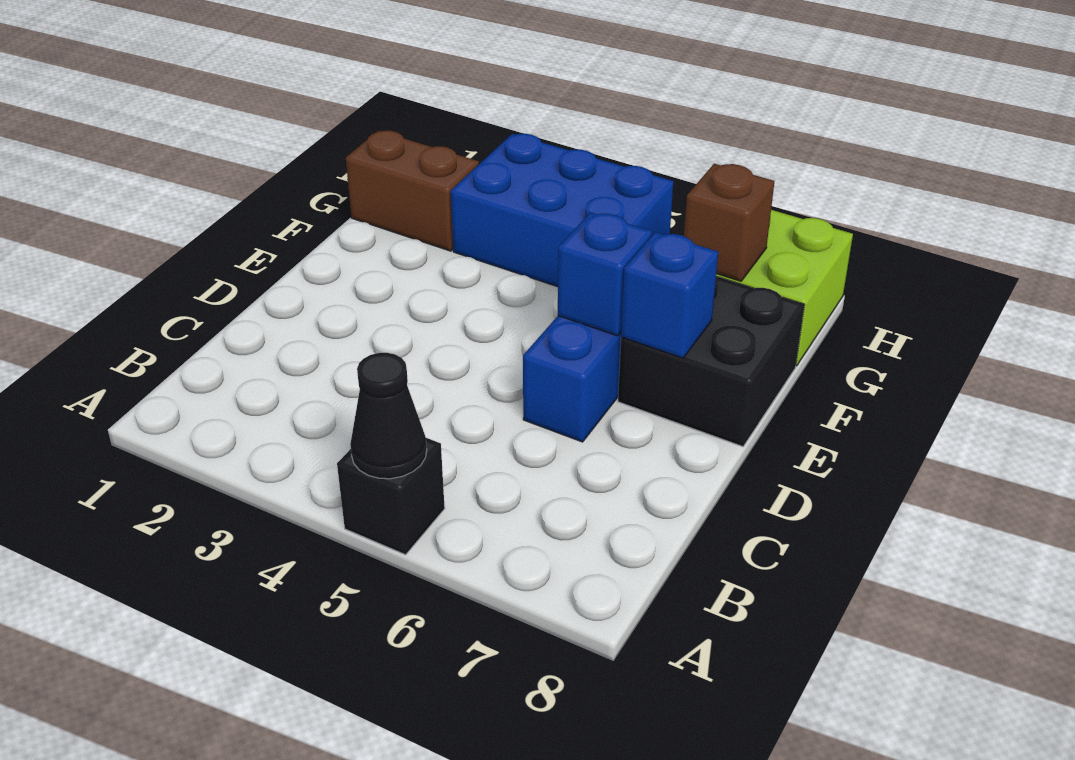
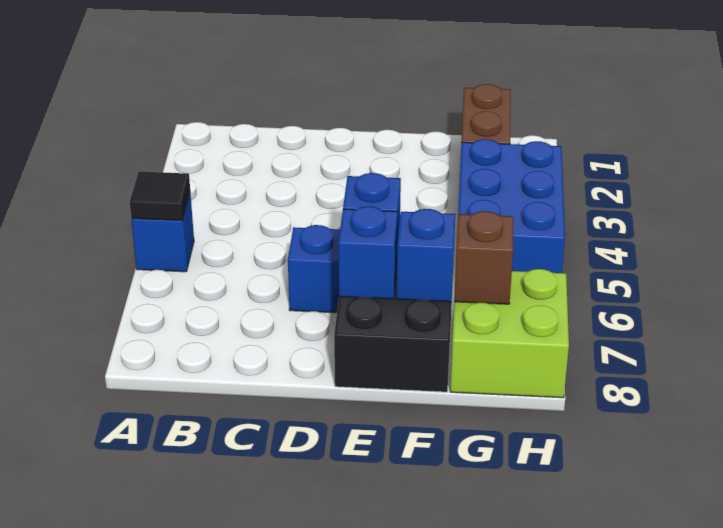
black 1x1 brick [337,438,445,555] -> blue 1x1 brick [131,193,194,272]
black 1x1 cone [350,353,427,479] -> black 1x1 tile [130,172,190,221]
none -> blue 1x1 brick [397,209,455,302]

